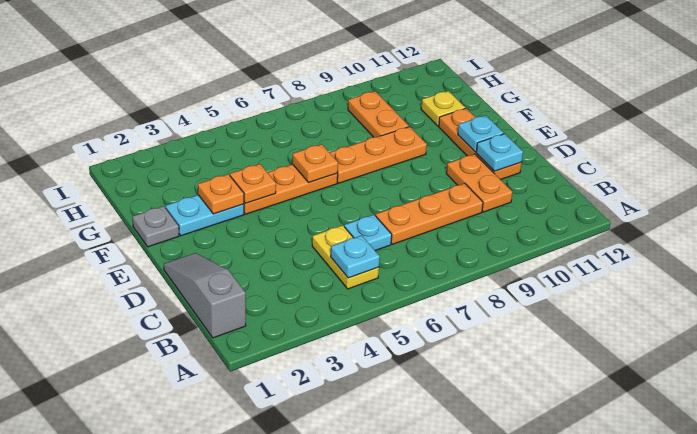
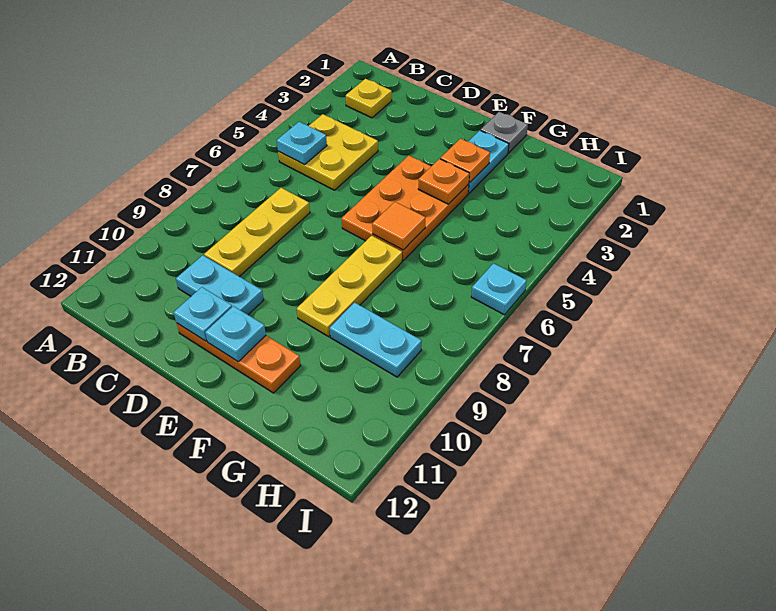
grey 1x3 slope [164,253,246,338] -> none
yellow 1x2 plate [312,225,379,289] -> yellow 2x2 plate [278,114,378,190]
cyan 1x1 plate [344,215,392,251] -> cyan 1x1 plate moved to [471,263,527,315]
orange 1x3 plate [375,183,483,244] -> yellow 1x3 plate [204,188,310,277]
orange 1x2 plate [446,154,512,212] -> cyan 1x2 plate [176,255,264,315]
orange 1x3 plate [244,164,338,214] -> orange 2x3 plate [342,156,469,261]
orange 1x1 plate [292,144,338,183] -> orange 1x1 tile [372,202,425,250]
orange 1x3 plate [329,127,427,183] -> yellow 1x3 plate [297,236,402,337]
orange 1x2 plate [348,91,409,137] -> cyan 1x2 plate [330,303,421,377]
yellow 1x1 plate [421,91,465,126] -> yellow 1x1 plate moved to [346,79,392,118]

